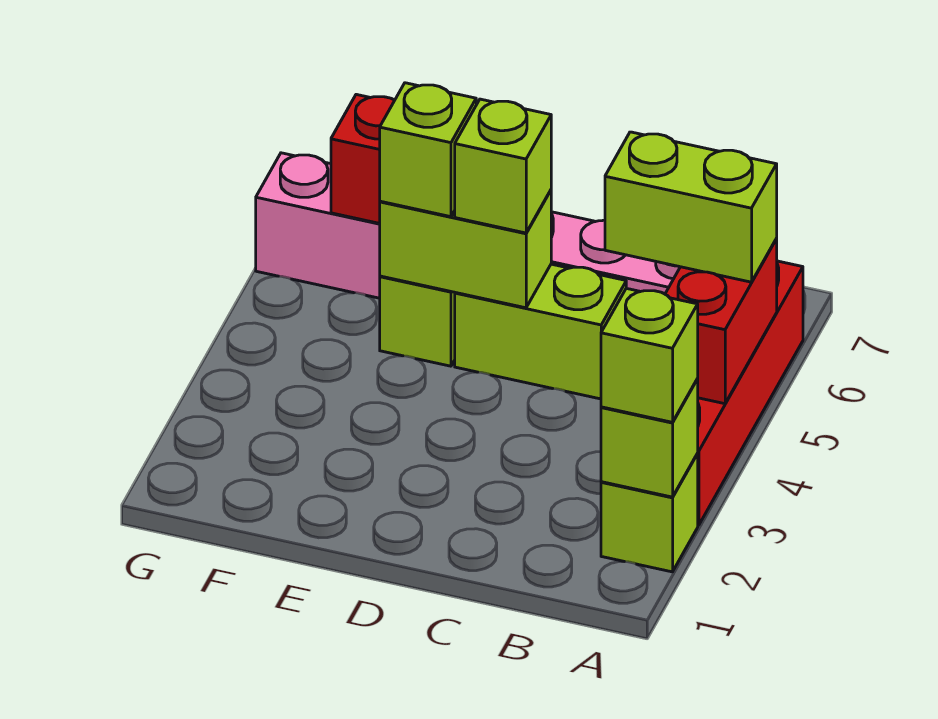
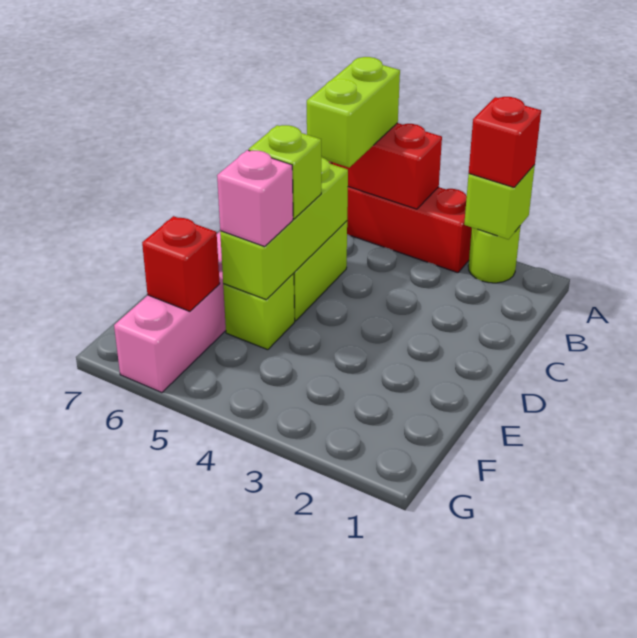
lime 1x1 brick [601,454,698,572] -> lime 1x1 round brick [468,225,521,283]
lime 1x1 brick [601,288,698,422] -> red 1x1 brick [469,97,541,187]
lime 1x2 brick [380,190,551,308] -> lime 1x3 brick [220,157,348,300]
lime 1x1 brick [380,83,476,217] -> pink 1x1 brick [217,150,293,247]

